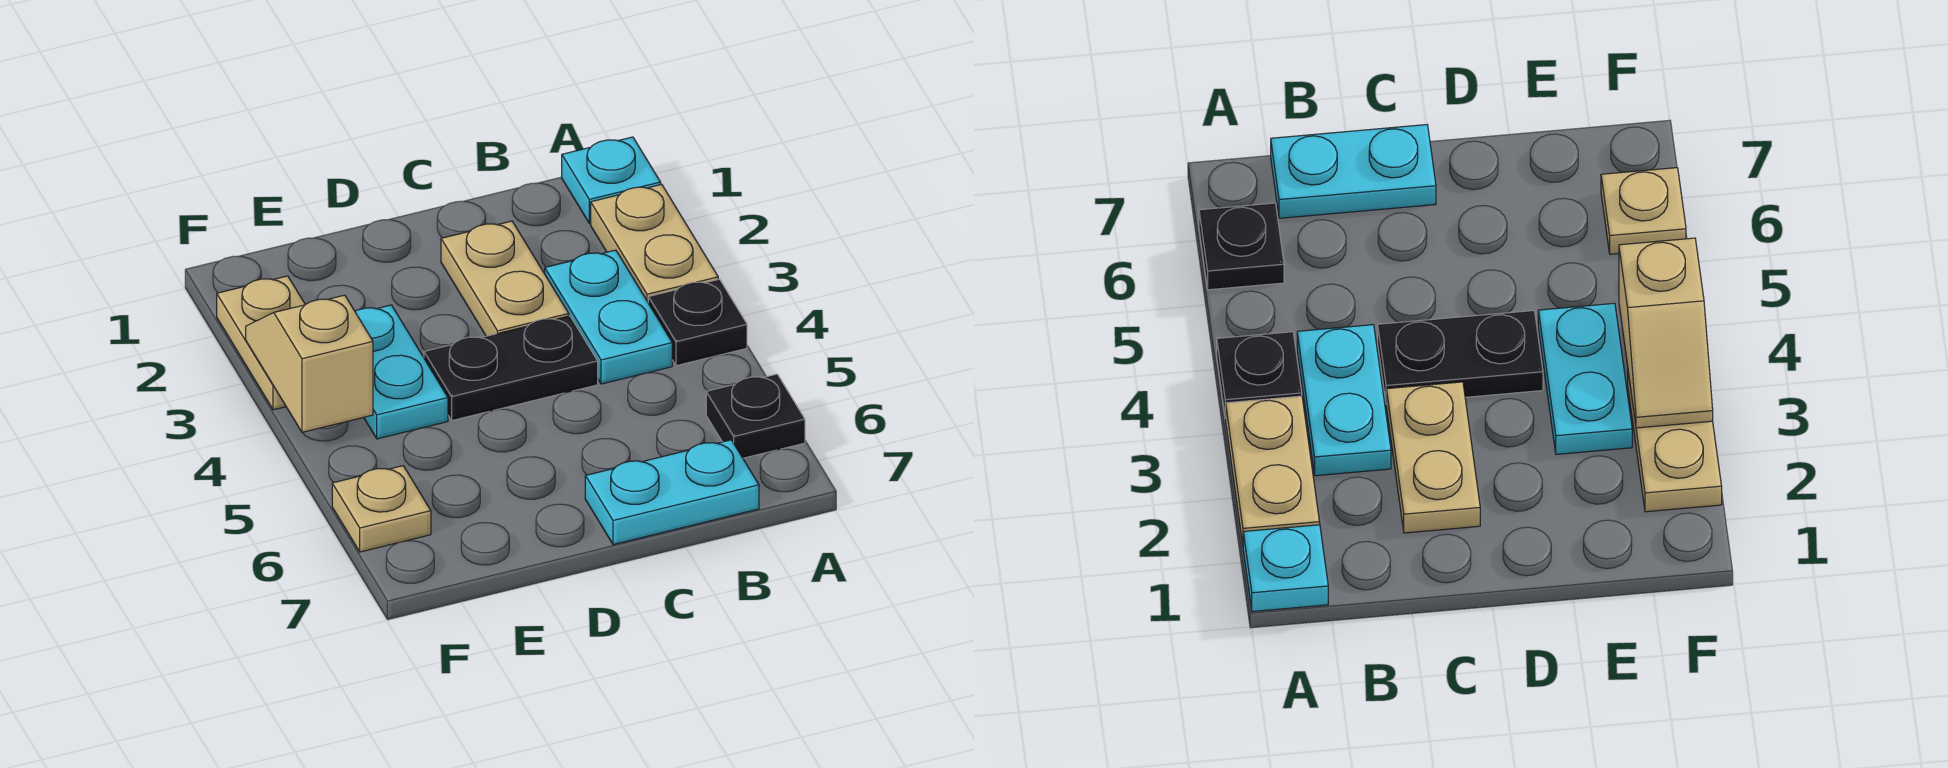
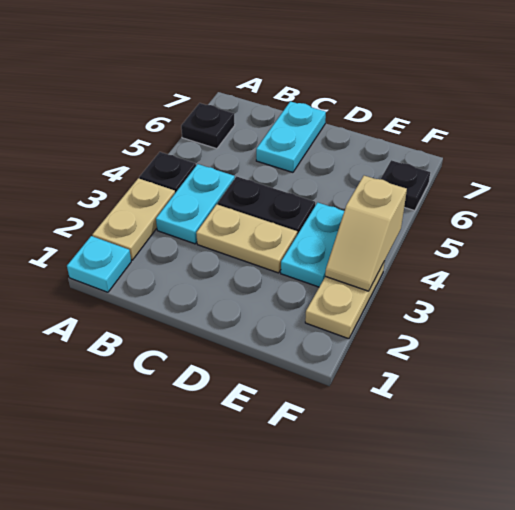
cyan 1x2 plate [585,440,759,545] -> cyan 1x2 plate turned to [256,101,326,172]
tan 1x2 plate [441,221,569,336] -> tan 1x2 plate turned to [196,204,297,273]
tan 1x1 plate [332,466,431,552] -> black 1x1 plate [381,160,430,211]

